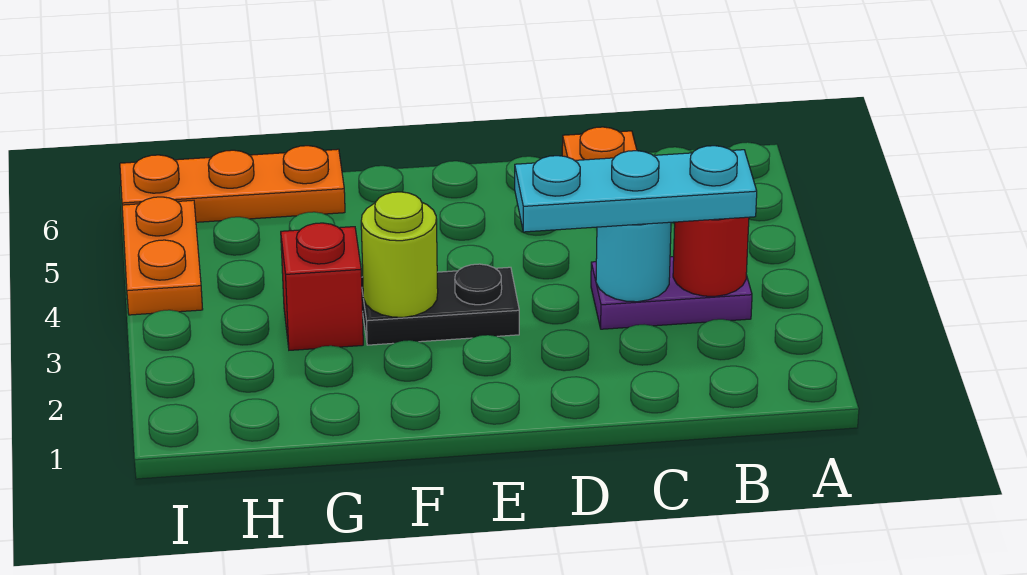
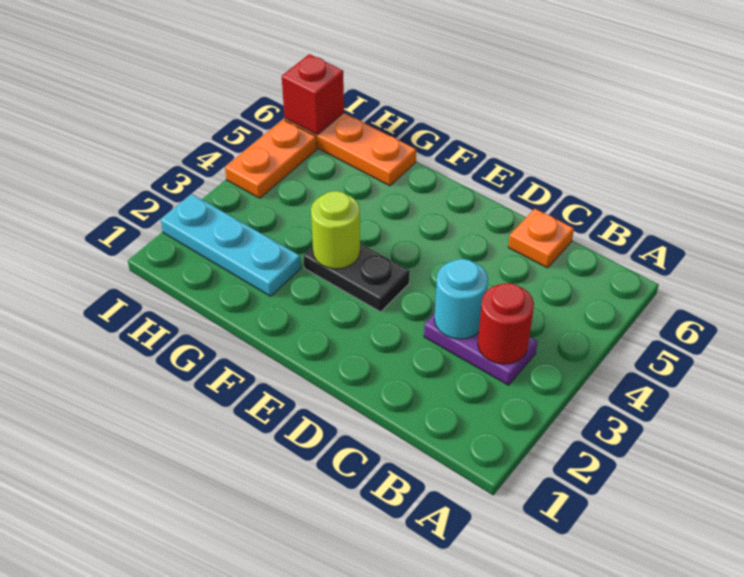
cyan 1x3 plate [515,146,757,232] -> cyan 1x3 plate moved to [161,194,301,296]
red 1x1 brick [281,223,363,350] -> red 1x1 brick moved to [282,54,344,135]

